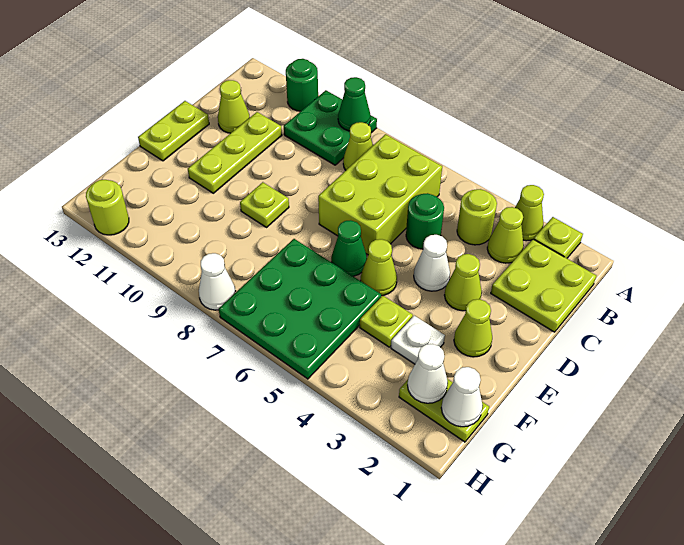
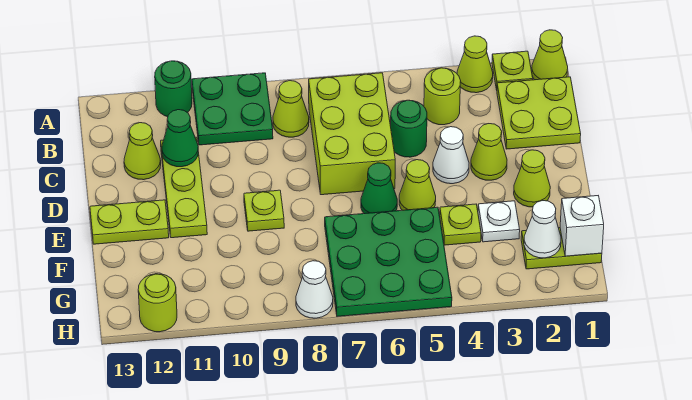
green 1x1 cone [338,77,371,131] -> green 1x1 cone moved to [162,110,198,167]
lime 1x1 cone [487,207,524,263] -> lime 1x1 cone moved to [532,30,568,80]
lime 1x2 plate [138,101,209,161] -> lime 1x2 plate turned to [90,200,169,244]
white 1x1 cone [441,367,483,427] -> white 1x1 brick [560,196,604,256]

